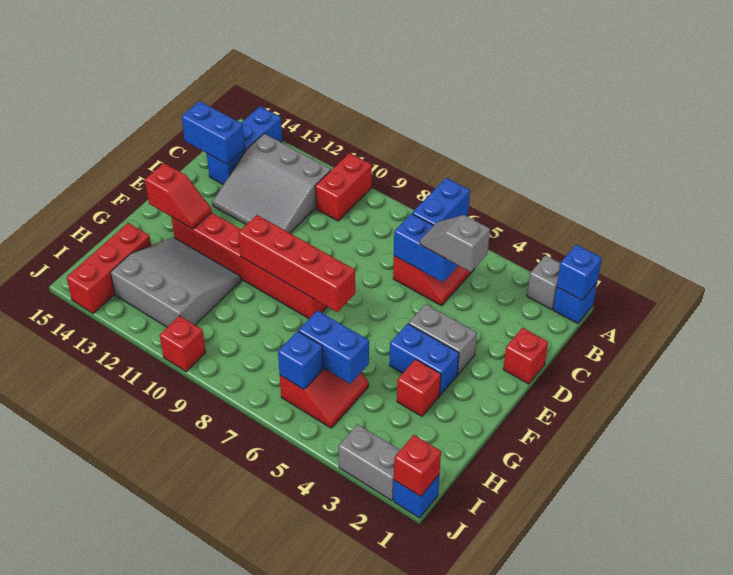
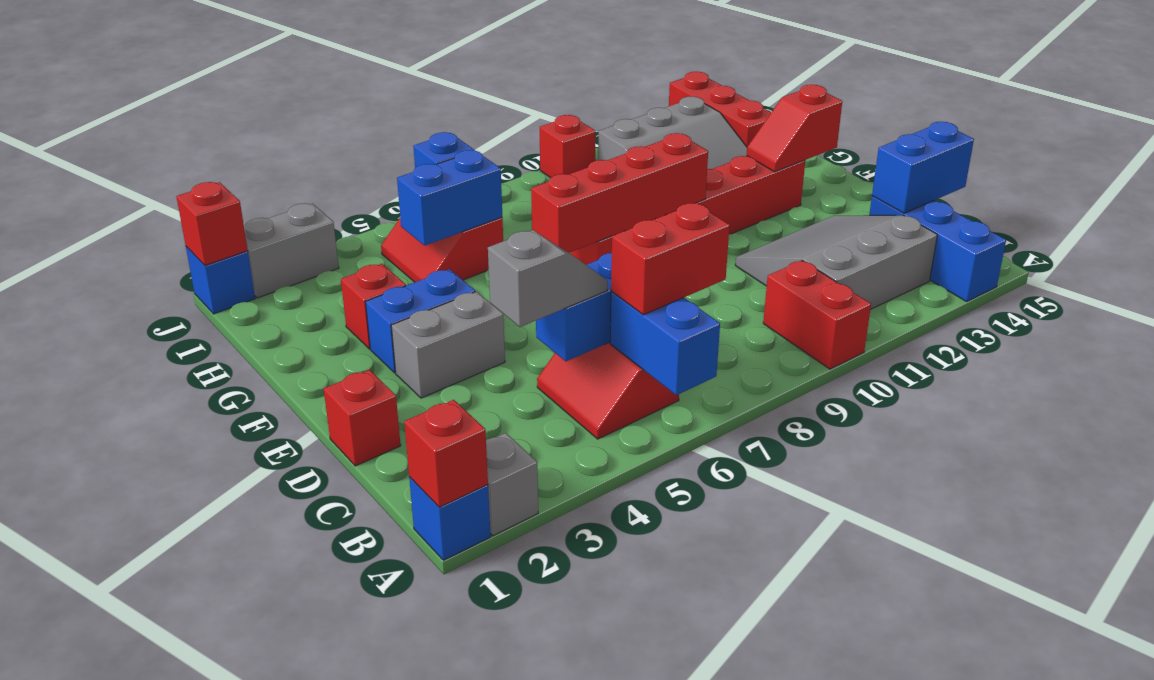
blue 1x1 brick [557,245,602,300] -> red 1x1 brick [404,400,488,507]
none -> red 1x2 brick [611,203,730,315]

